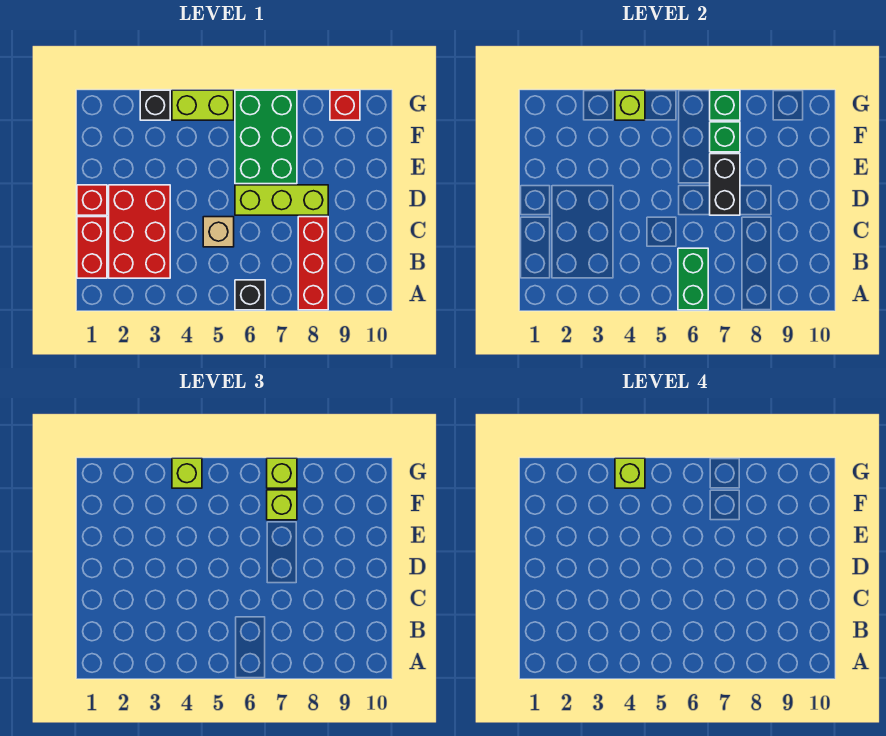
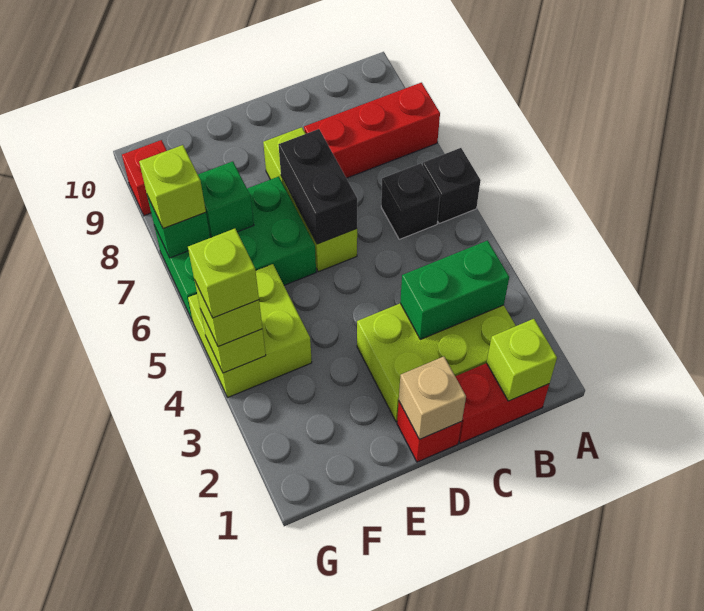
green 1x2 brick [678,248,708,310] -> green 1x2 brick moved to [400,240,509,339]
red 2x3 brick [109,185,170,278] -> lime 2x3 brick [357,303,516,422]
tan 1x1 brick [203,217,234,247] -> tan 1x1 brick moved to [399,357,466,439]
black 1x2 brick [710,154,740,215] -> black 1x2 brick turned to [278,129,357,244]
lime 1x1 brick [267,490,297,520] -> lime 1x1 brick moved to [487,319,557,401]
black 1x1 brick [140,90,170,120] -> black 1x1 brick moved to [381,163,440,239]
lime 1x2 brick [172,90,234,120] -> lime 2x2 brick [188,264,312,397]

